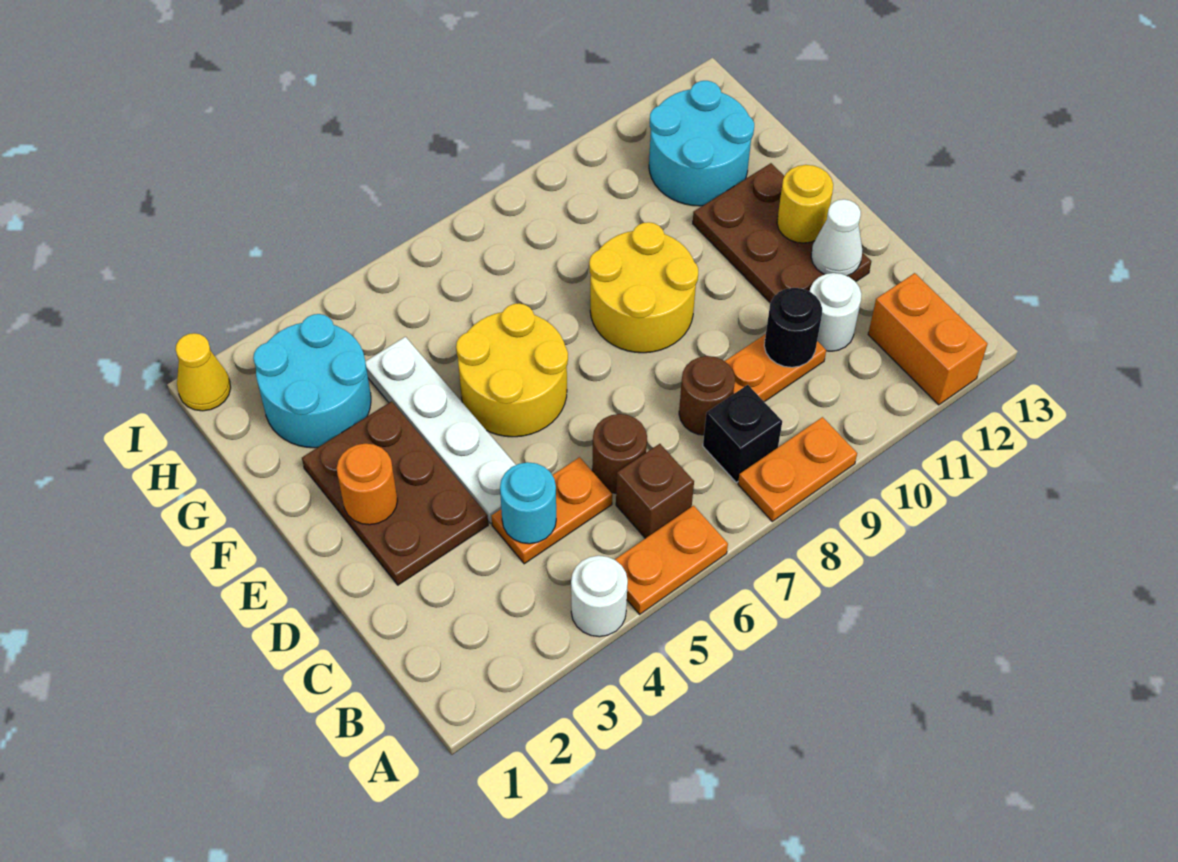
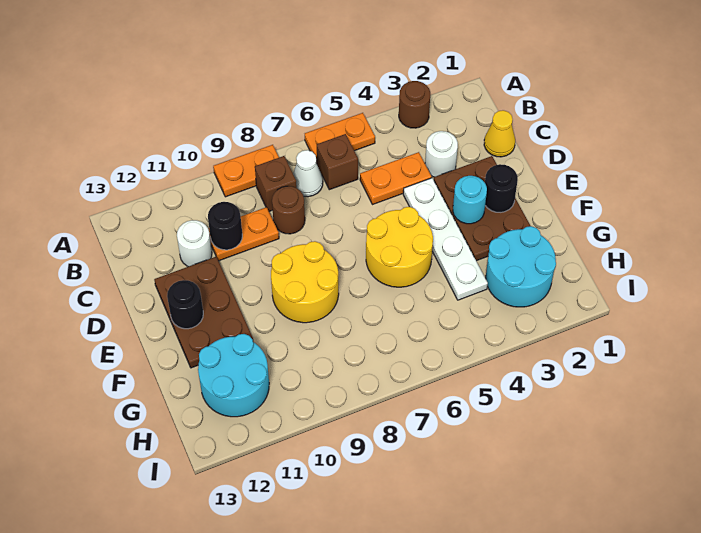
white 1x1 round brick [571,556,628,637] -> white 1x1 round brick moved to [425,131,458,177]
orange 1x2 brick [868,273,988,405] -> none
black 1x1 brick [703,385,782,482] -> brown 1x1 brick [255,156,297,211]
cyan 1x1 round brick [500,462,556,544] -> cyan 1x1 round brick moved to [453,176,487,224]
brown 1x1 round brick [592,414,647,493] -> brown 1x1 round brick moved to [399,81,430,128]
white 1x1 cone [811,199,862,276] -> white 1x1 cone moved to [293,150,323,197]
orange 1x1 round brick [337,443,397,525] -> black 1x1 round brick [485,164,518,212]
yellow 1x1 round brick [777,165,833,243] -> black 1x1 round brick [167,280,203,329]
yellow 1x1 cone [176,333,231,411] -> yellow 1x1 cone moved to [484,110,515,157]

